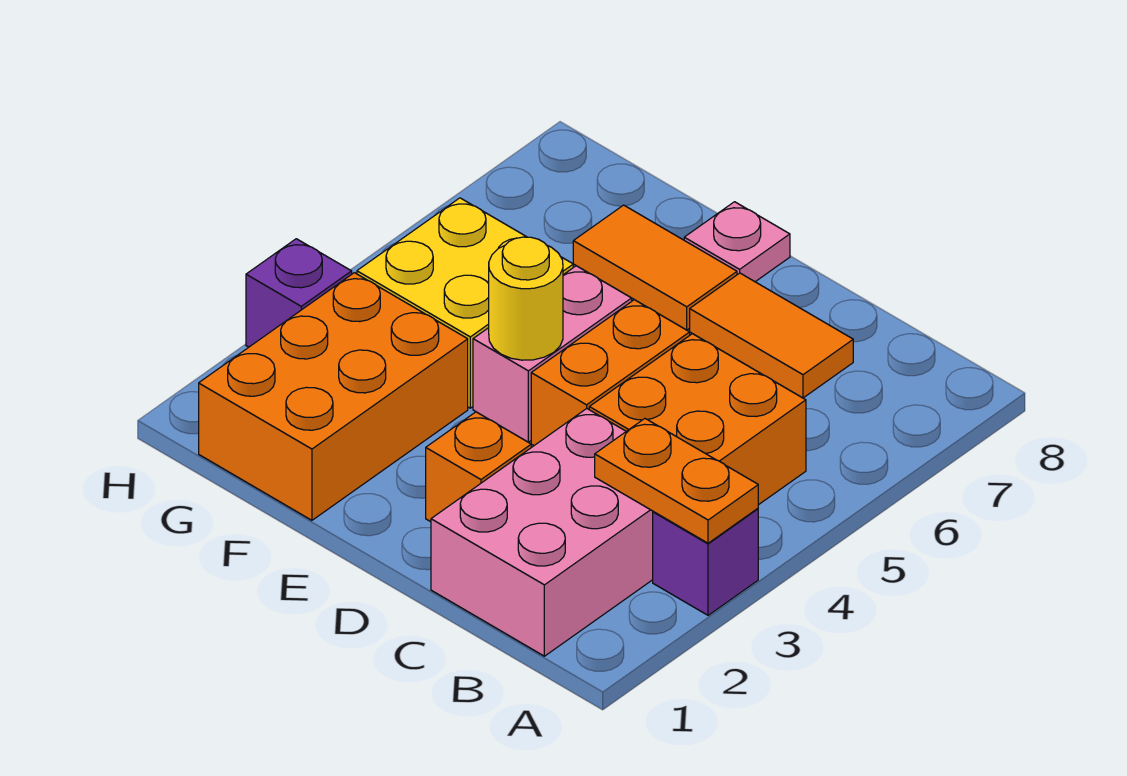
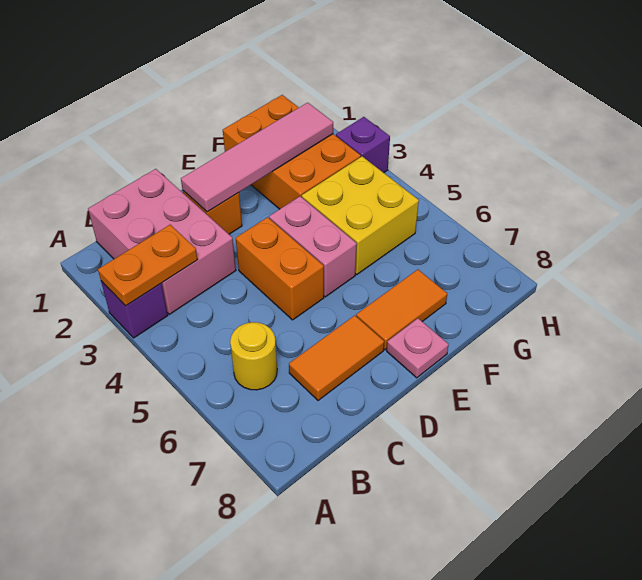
orange 2x2 brick [589,334,806,505] -> none
none -> pink 1x4 tile [181,103,333,212]
yellow 1x1 round brick [489,237,563,360] -> yellow 1x1 round brick moved to [230,322,277,390]

